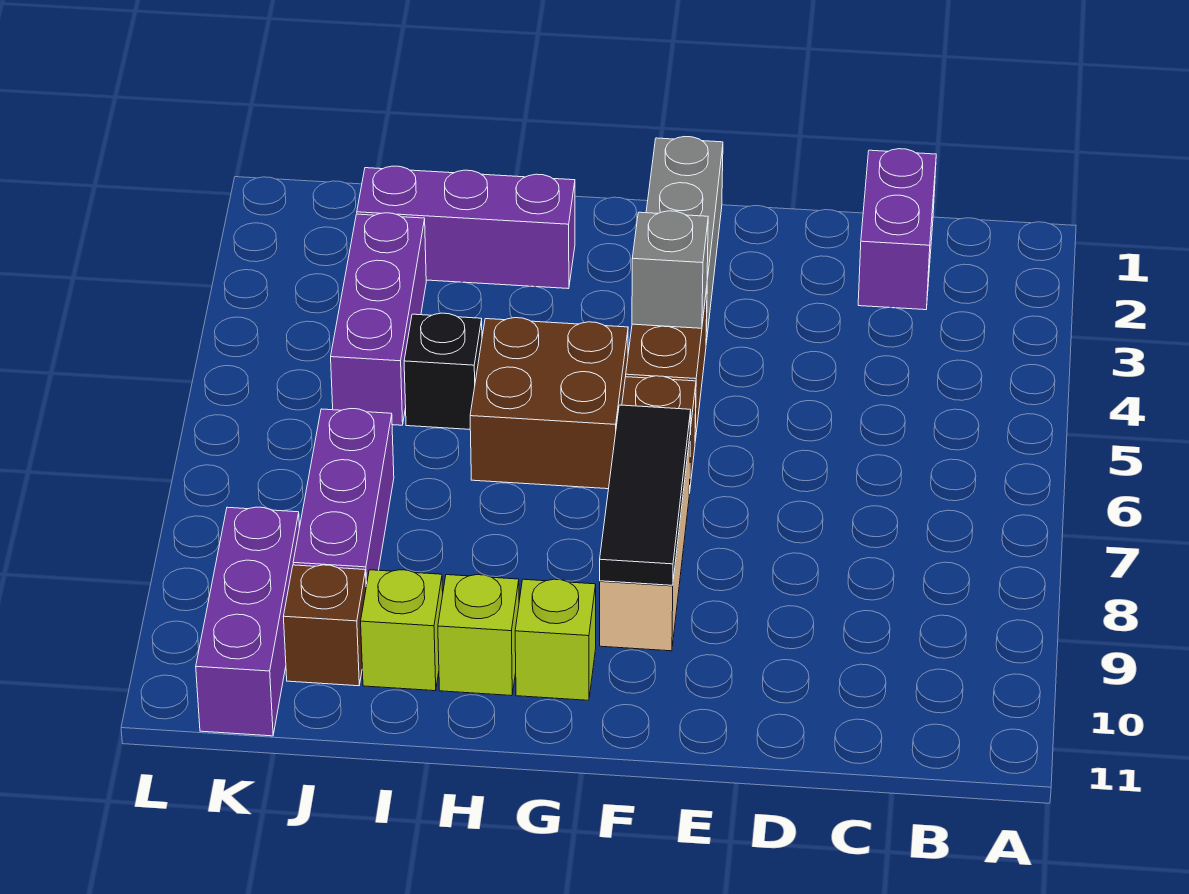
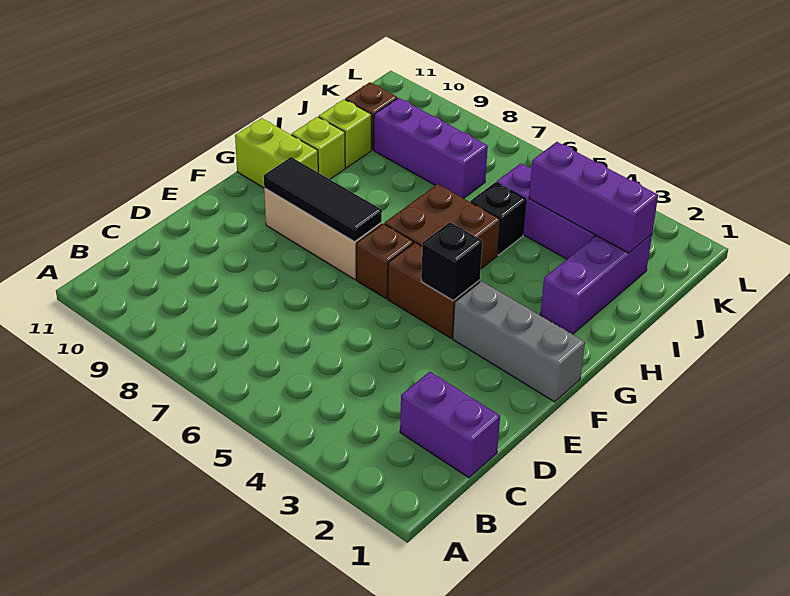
grey 1x1 brick [632,211,708,328] -> black 1x1 brick [421,222,482,300]
lime 1x1 brick [515,579,596,700] -> lime 1x2 brick [235,118,318,188]
purple 1x3 brick [196,507,300,736] -> purple 1x3 brick moved to [529,142,658,253]

